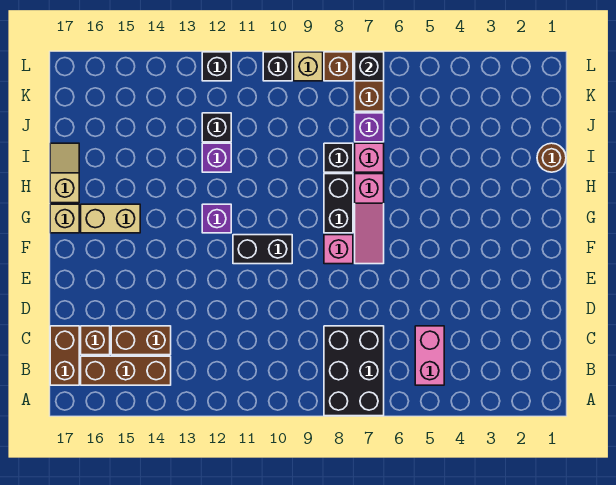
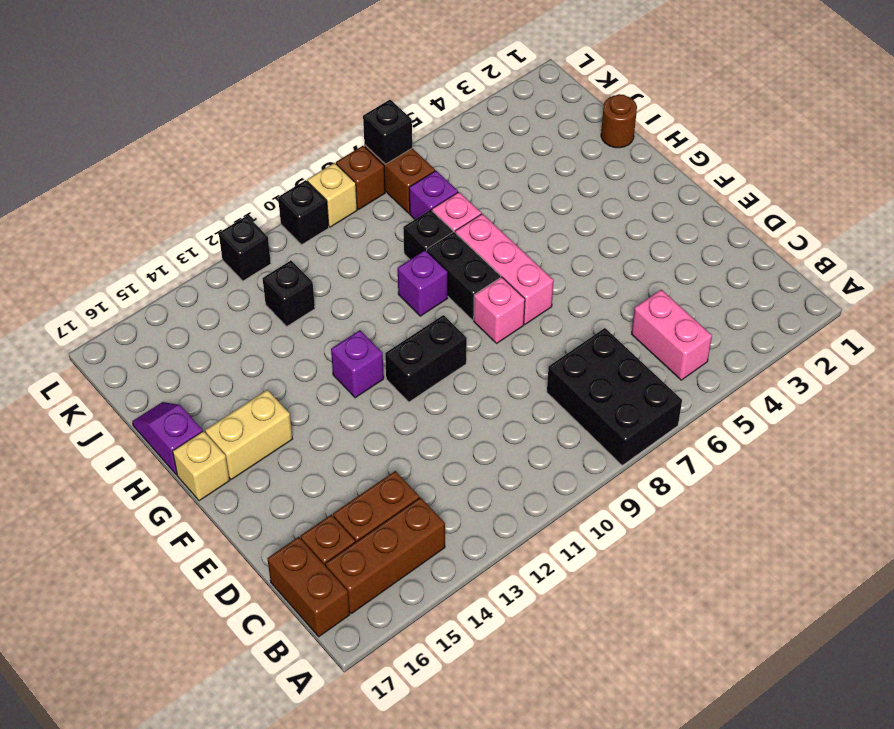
pink 1x3 slope [355,174,384,264] -> pink 1x3 brick [455,214,554,324]
tan 1x2 slope [50,143,79,203] -> purple 1x2 slope [132,402,203,475]
purple 1x1 brick [202,143,231,172] -> purple 1x1 brick moved to [398,250,448,316]

